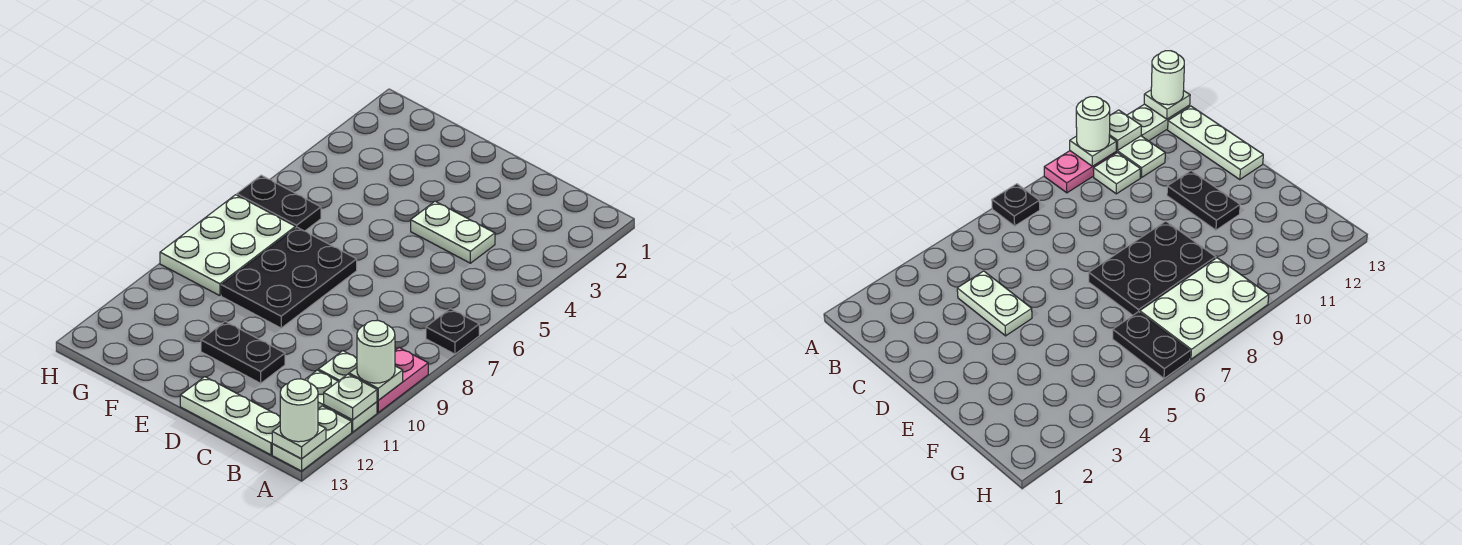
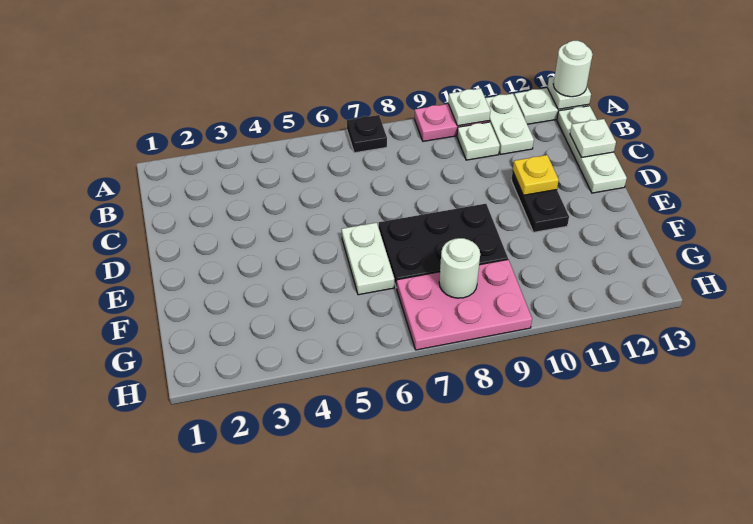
white 1x1 round brick [357,320,395,383] -> white 1x1 round brick moved to [439,238,480,298]
white 1x1 plate [324,374,377,420] -> white 1x1 plate moved to [570,119,616,158]
white 1x2 plate [411,201,495,263] -> white 1x2 plate moved to [342,223,394,295]
none -> yellow 1x1 plate [513,155,559,195]
black 1x2 plate [237,175,321,231] -> none
white 2x3 plate [160,195,295,296] -> pink 2x3 plate [397,260,532,350]

